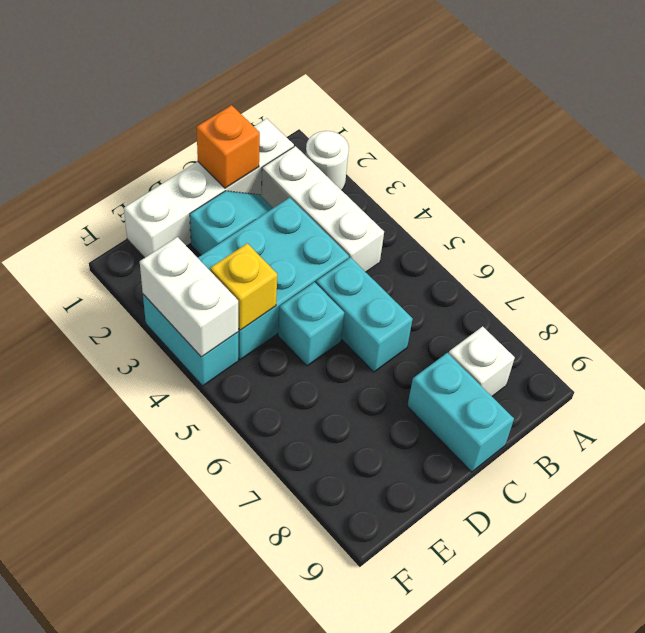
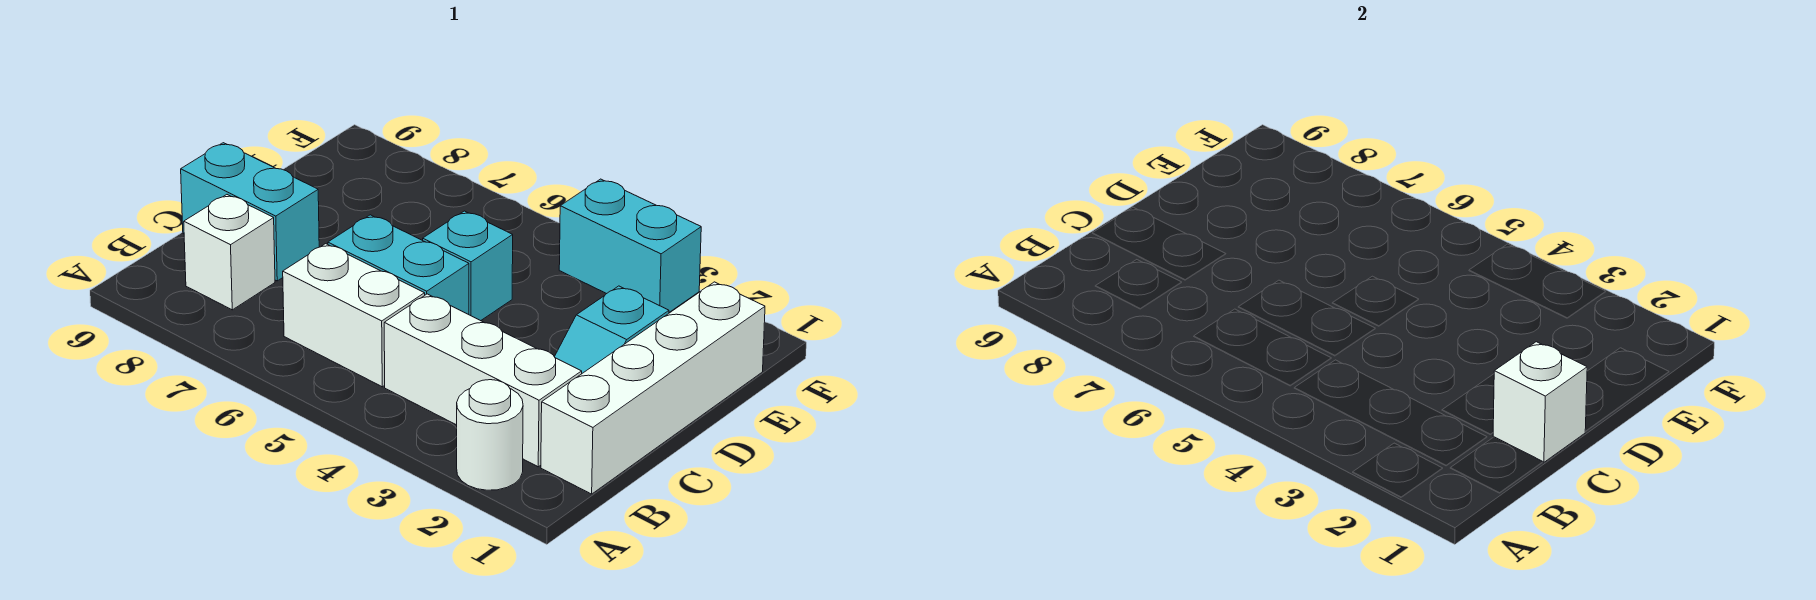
orange 1x1 brick [197,105,260,188] -> white 1x1 brick [1493,342,1587,462]
cyan 2x3 brick [198,198,349,360] -> none
yellow 1x1 brick [210,243,277,330] -> none
white 1x2 brick [140,237,238,357] -> white 1x2 brick moved to [283,244,425,387]

